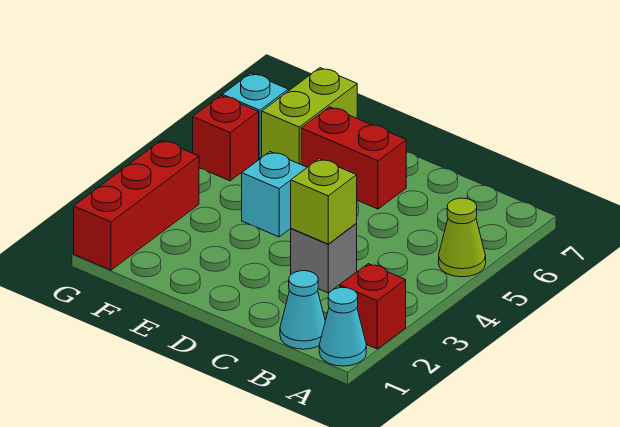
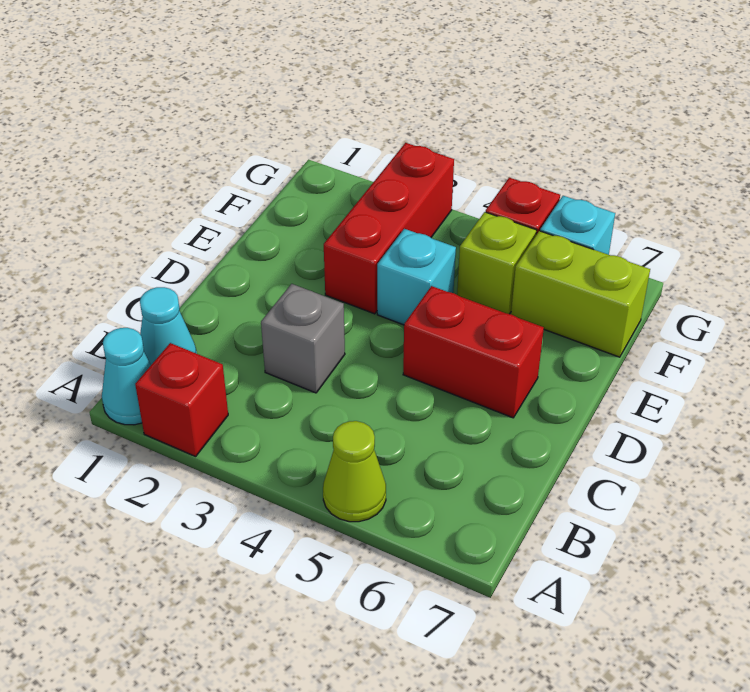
lime 1x1 brick [291,159,357,244] -> lime 1x1 brick moved to [457,212,537,314]
red 1x2 brick [301,107,406,209] -> red 1x2 brick turned to [403,286,544,418]
red 1x3 brick [74,140,199,270] -> red 1x3 brick turned to [324,143,454,314]

